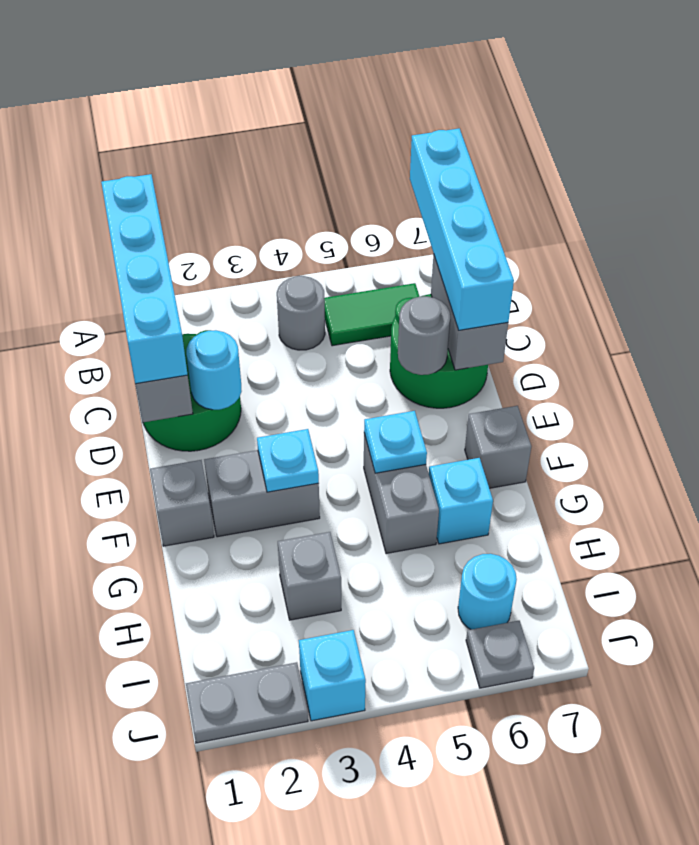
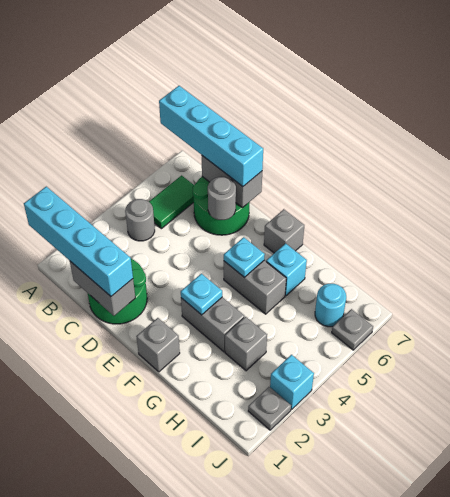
cyan 1x1 round brick [186,330,242,410] -> none
grey 1x2 brick [204,450,320,537] -> grey 1x2 brick turned to [181,297,245,352]
grey 1x2 plate [186,662,308,743] -> grey 1x1 plate [248,387,291,430]

